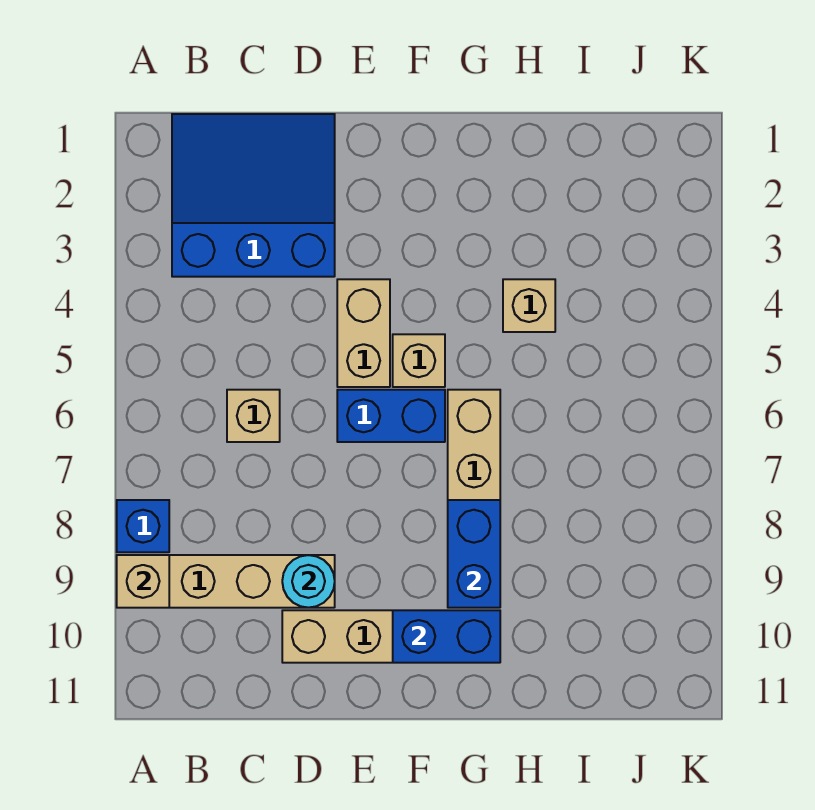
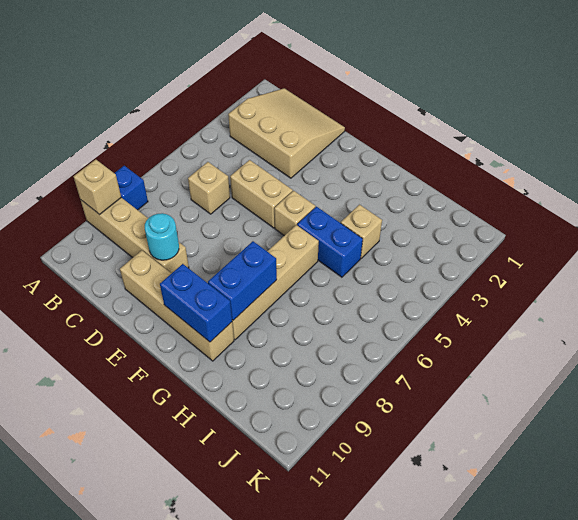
blue 3x3 slope [172,114,335,277] -> tan 3x3 slope [228,88,345,178]
tan 1x2 brick [337,279,390,387] -> tan 1x2 brick turned to [230,160,293,228]
blue 1x2 brick [337,390,445,442] -> blue 1x2 brick moved to [297,207,363,277]

